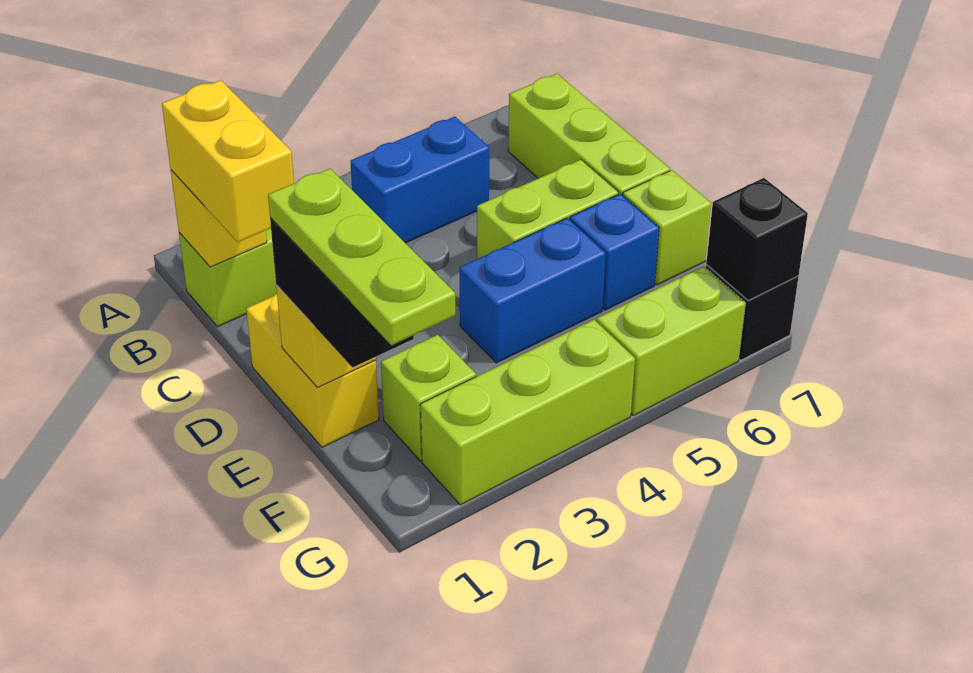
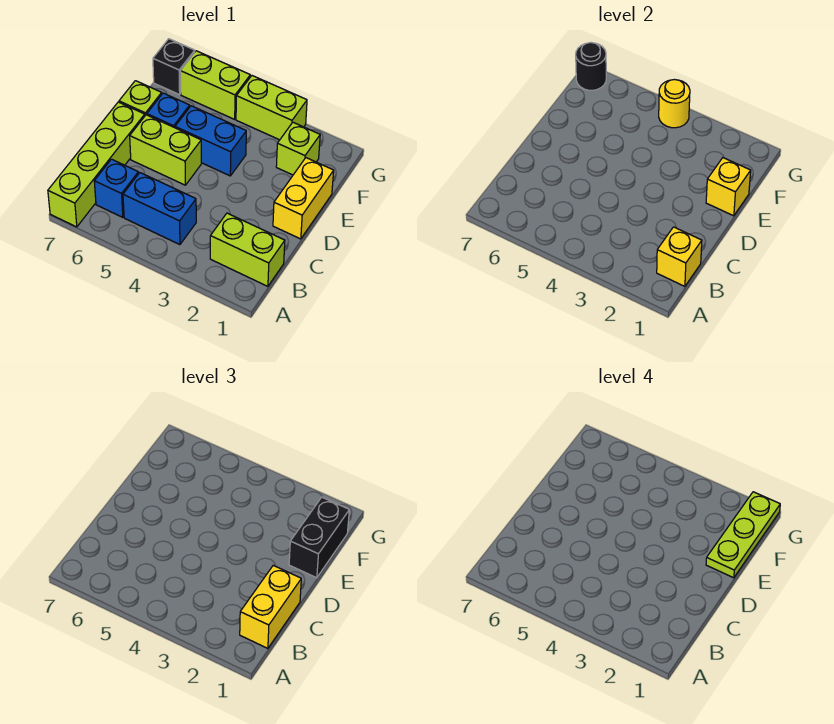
none -> blue 1x1 brick [94,159,138,217]
lime 1x3 brick [508,74,670,195] -> lime 1x4 brick [48,102,145,227]
lime 1x3 brick [420,320,635,505] -> lime 1x2 brick [236,76,307,140]
none -> yellow 1x1 round brick [659,80,690,128]
black 1x1 brick [706,178,808,300] -> black 1x1 round brick [576,43,606,90]

